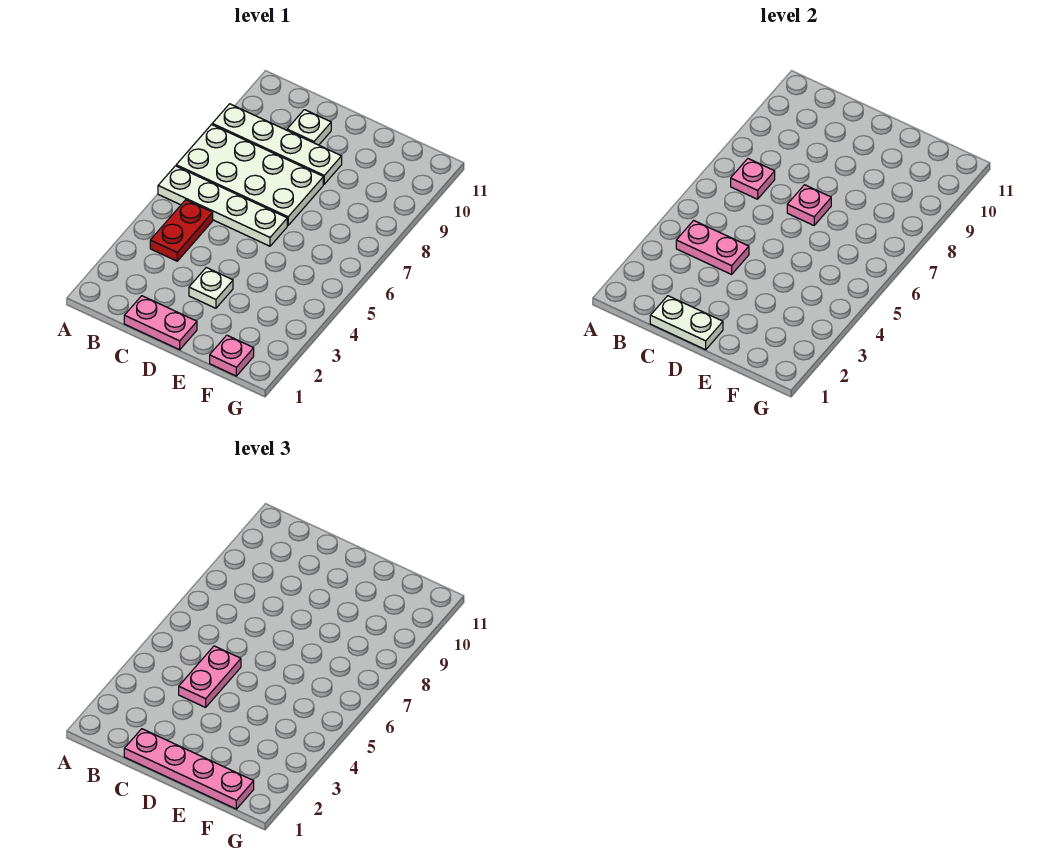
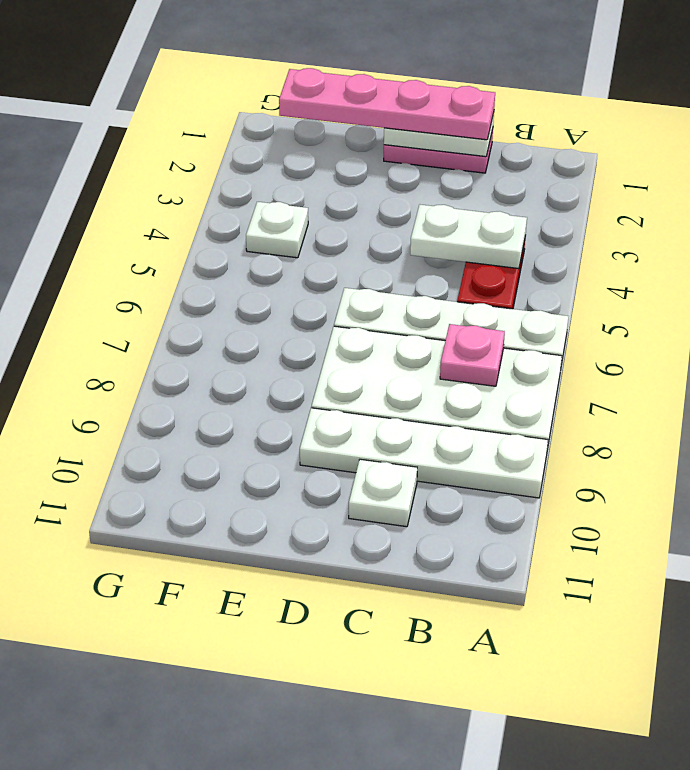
pink 1x2 plate [676,220,749,274] -> white 1x2 plate [410,205,527,269]
pink 1x2 plate [179,646,241,707] -> none
white 1x1 plate [189,268,233,308] -> white 1x1 plate moved to [246,202,308,258]
pink 1x1 plate [787,185,831,225] -> none
pink 1x1 plate [210,335,254,376] -> none

